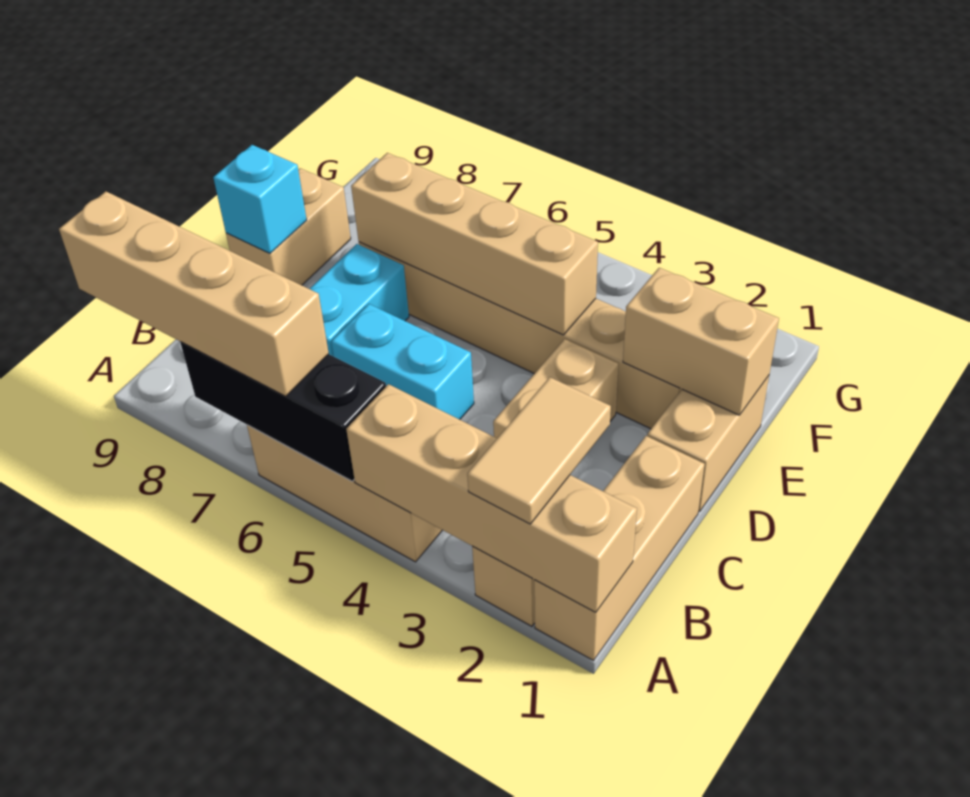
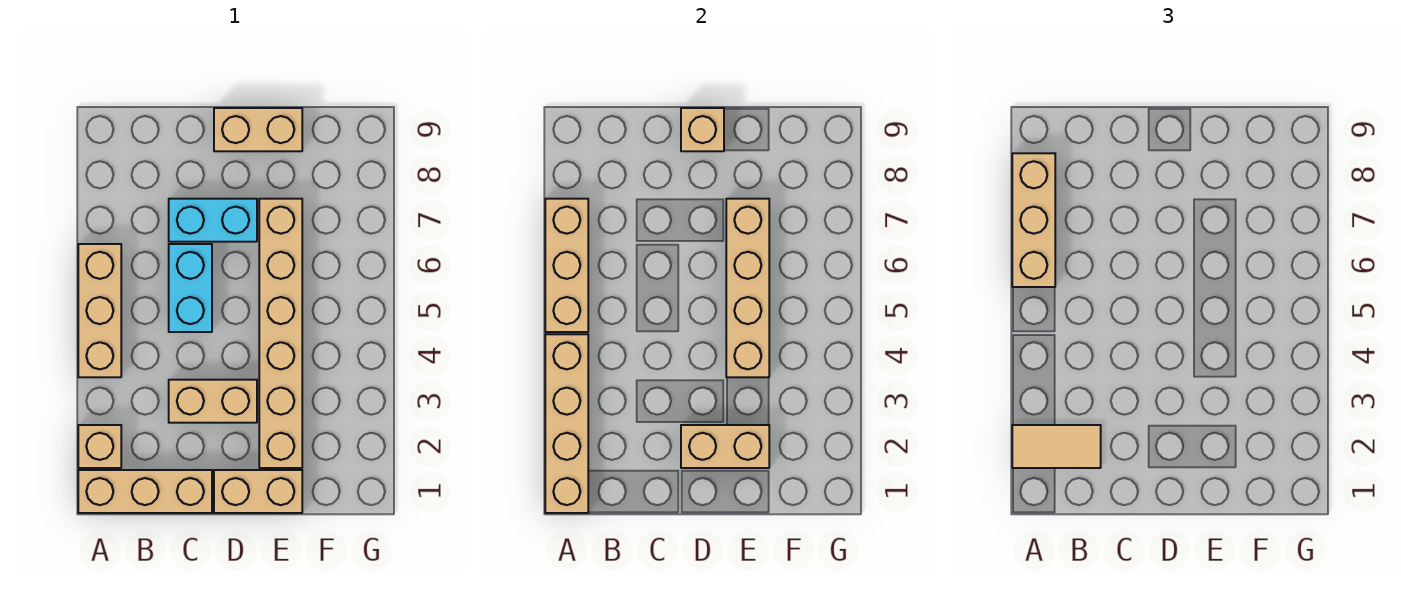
black 1x3 brick [180,342,386,481] -> tan 1x3 brick [545,199,588,332]
tan 1x4 brick [59,191,329,396] -> tan 1x3 brick [1012,153,1055,287]
cyan 1x1 brick [213,145,307,253] -> tan 1x1 brick [681,108,724,151]
tan 1x2 brick [623,268,779,415] -> tan 1x2 brick turned to [681,425,769,468]

